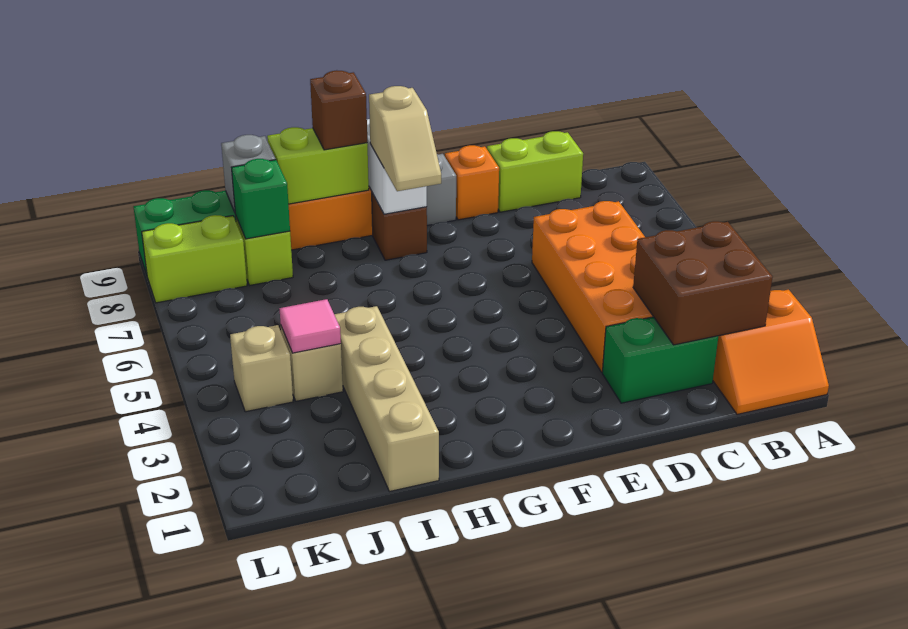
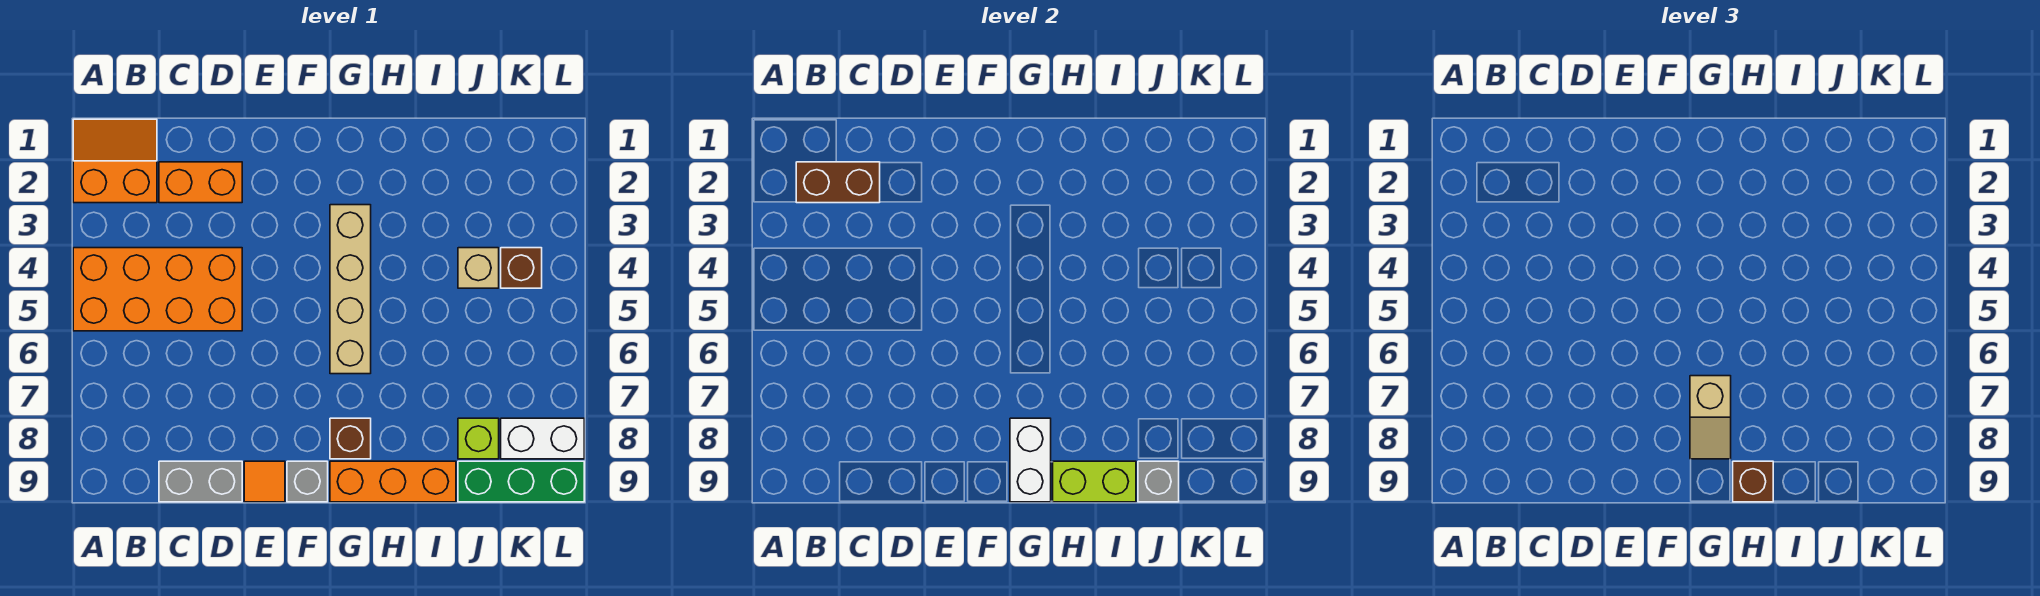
brown 2x2 brick [633,221,772,345] -> brown 1x2 brick [796,162,880,203]
green 1x2 brick [602,317,718,403] -> orange 1x2 brick [159,162,242,203]
orange 2x4 brick [532,201,653,372] -> orange 2x4 brick turned to [73,248,242,331]
lime 1x2 brick [487,131,583,212] -> grey 1x2 brick [159,461,242,502]
orange 1x1 brick [445,145,499,220] -> orange 1x1 tile [244,461,285,502]
tan 1x2 slope [369,86,441,191] -> tan 1x2 slope turned to [1690,376,1731,459]
tan 1x4 brick [334,306,439,492] -> tan 1x4 brick moved to [330,205,371,374]
pink 1x1 tile [279,299,341,353] -> none
green 1x1 brick [231,159,290,239] -> none
tan 1x1 brick [230,325,293,412] -> brown 1x1 brick [501,248,542,288]
lime 1x2 brick [142,215,247,303] -> white 1x2 brick [501,418,584,459]

